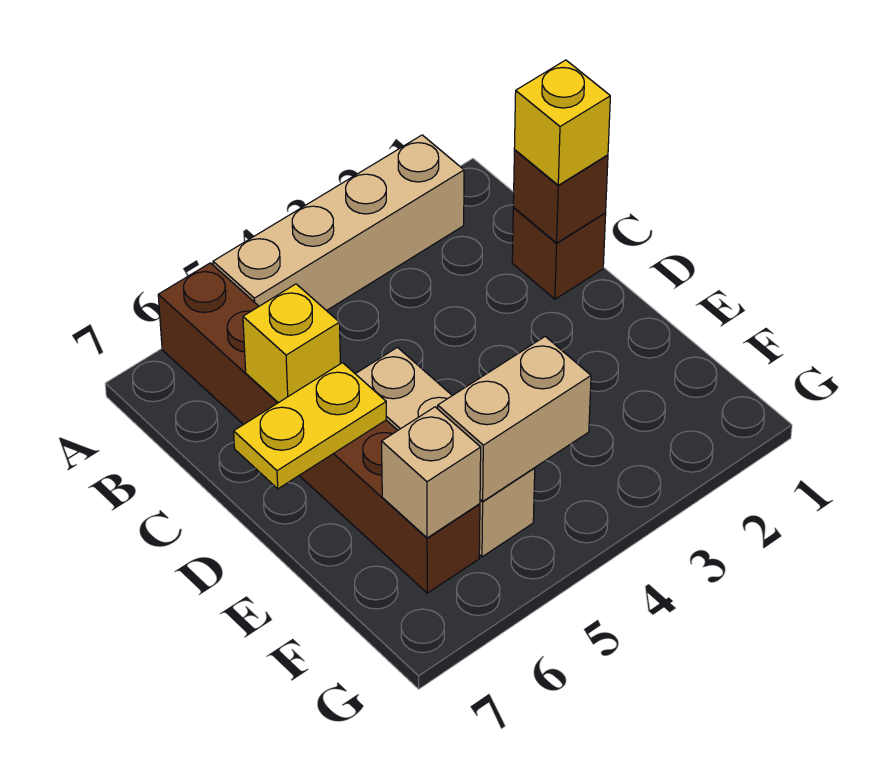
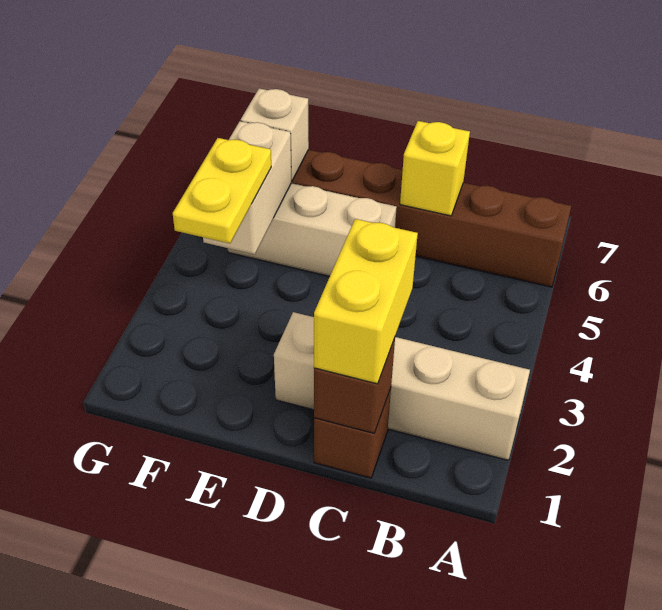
tan 1x4 brick [213,135,464,311] -> tan 1x4 brick turned to [274,312,530,460]
yellow 1x1 brick [514,60,610,185] -> yellow 1x2 brick [314,219,418,384]
yellow 1x2 plate [234,363,386,489] -> yellow 1x2 plate moved to [173,138,271,244]

